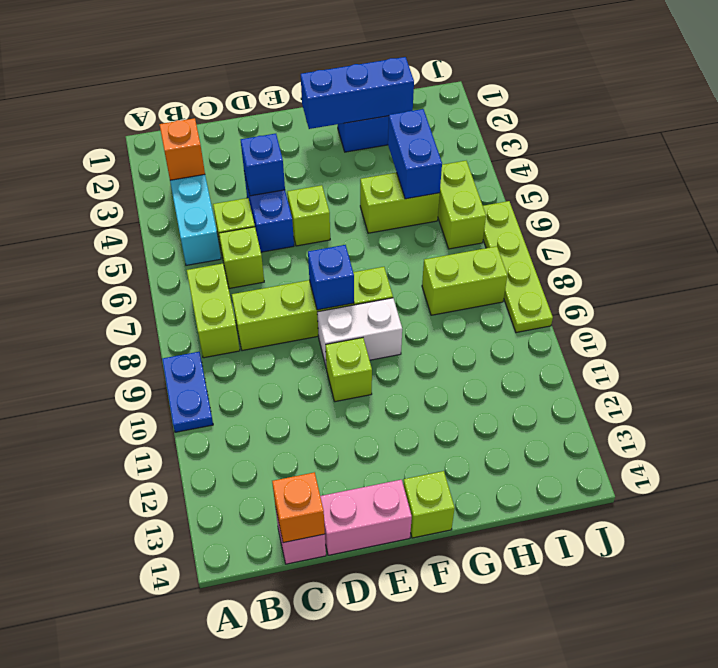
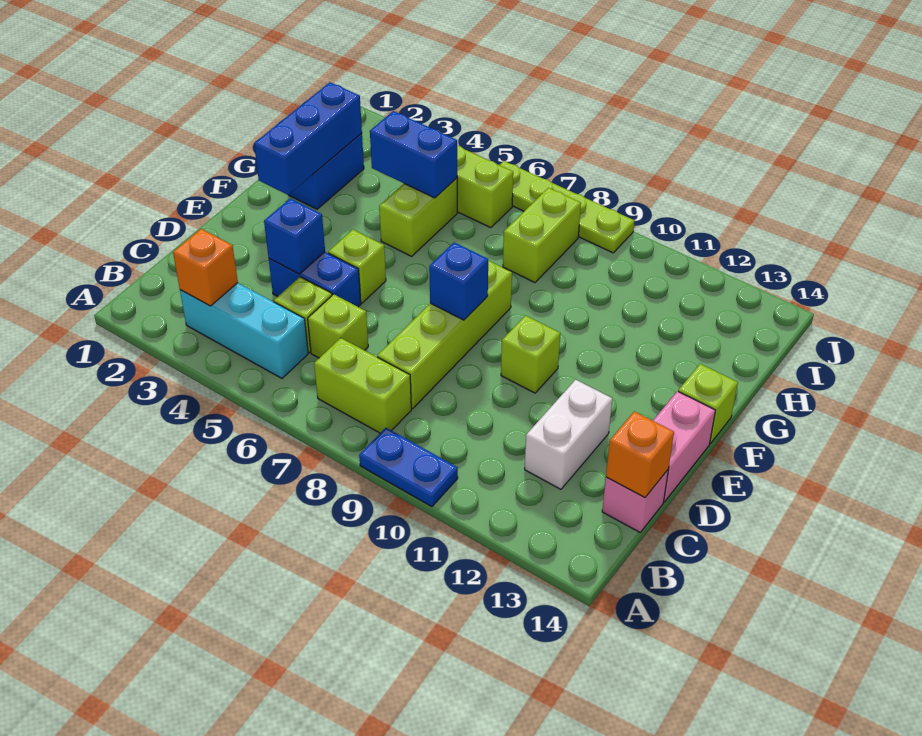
white 1x2 brick [317,298,402,366] -> white 1x2 brick moved to [525,380,612,489]

